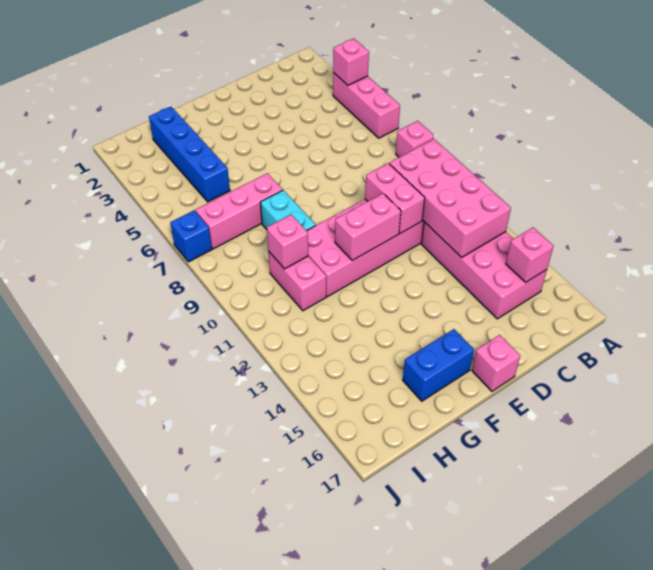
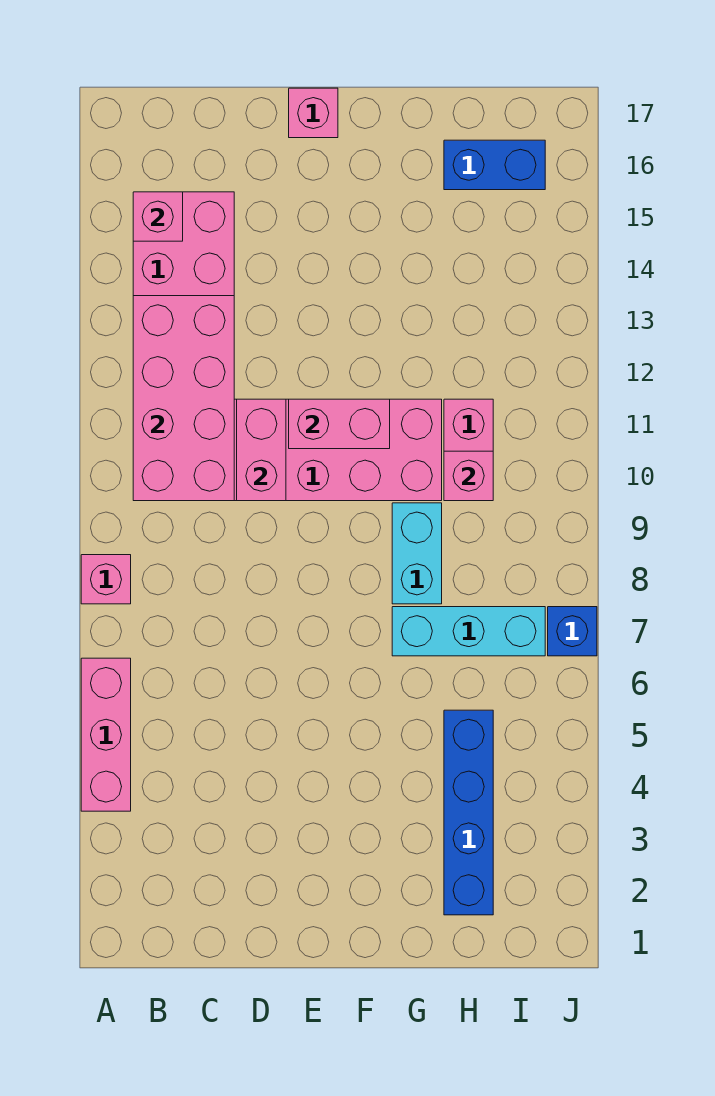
pink 1x1 brick [333,38,369,85] -> none
blue 1x2 brick [403,329,474,401] -> blue 1x2 brick moved to [444,140,545,190]
pink 1x3 brick [196,173,283,249] -> cyan 1x3 brick [392,607,545,656]

